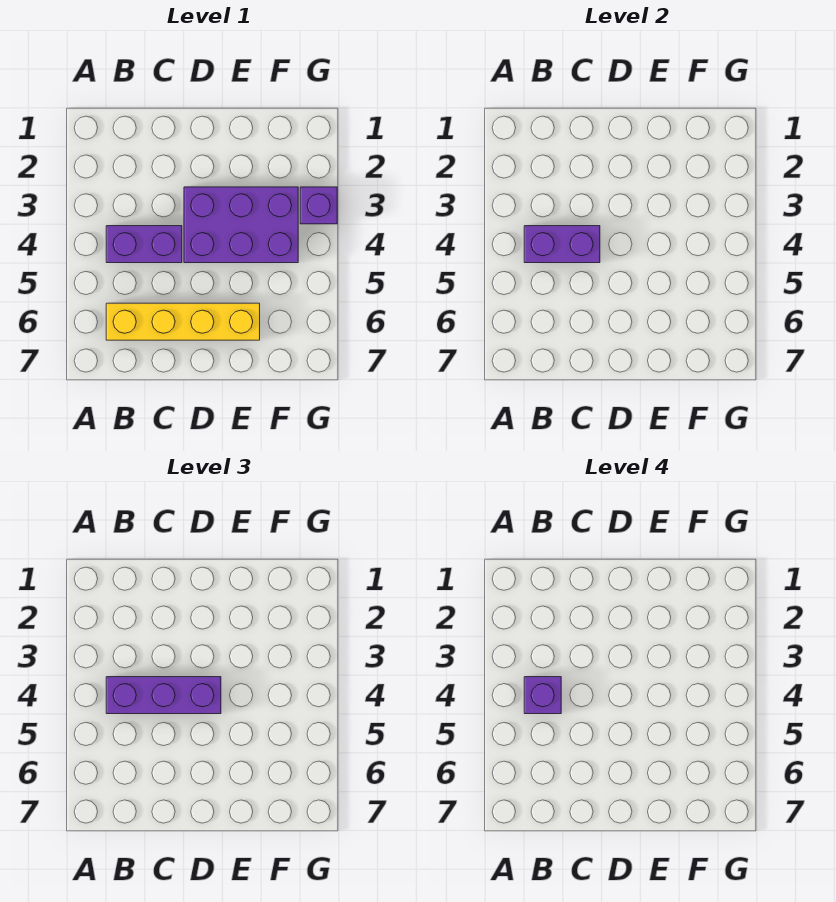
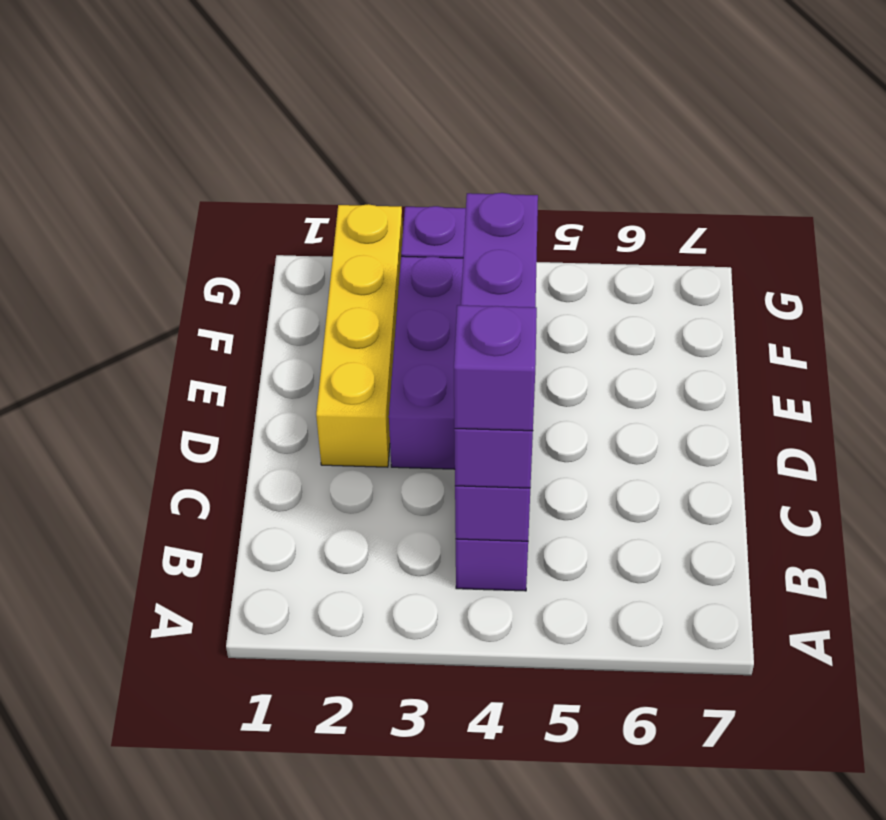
purple 1x3 brick [106,677,221,714] -> purple 1x4 brick [454,193,538,488]
yellow 1x4 brick [106,303,260,340] -> yellow 1x4 brick moved to [316,204,403,467]

